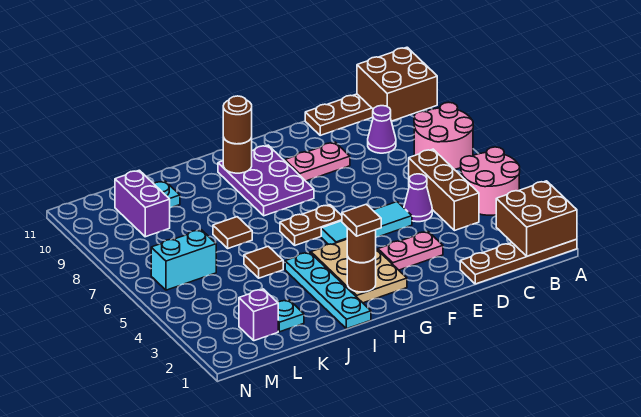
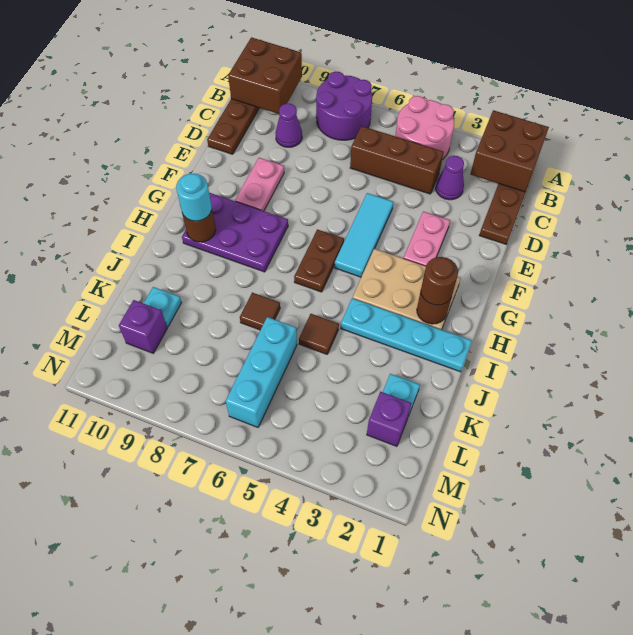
pink 2x2 round brick [414,102,473,170] -> purple 2x2 round brick [316,72,372,140]
purple 1x1 cone [404,174,432,222] -> purple 1x1 cone moved to [436,156,464,200]
brown 1x1 tile [342,204,381,236] -> none
brown 1x1 round brick [223,96,252,144] -> cyan 1x1 round brick [176,174,212,221]
cyan 1x2 brick [151,230,216,290] -> cyan 1x3 brick [226,317,297,427]
purple 1x2 brick [115,170,170,237] -> purple 1x1 brick [119,300,167,353]

